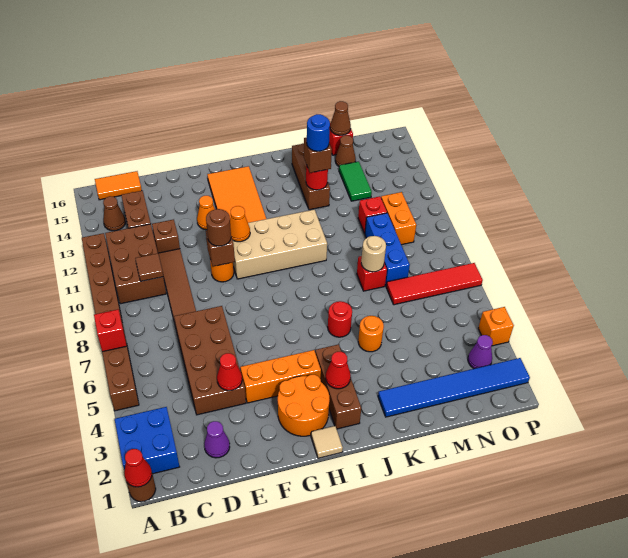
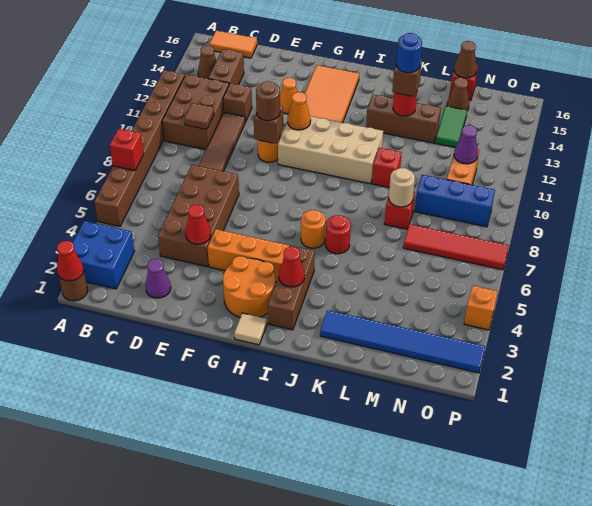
orange 1x1 round brick [358,316,384,352] -> orange 1x1 round brick moved to [301,210,326,248]
brown 1x3 brick [292,143,330,210] -> brown 1x3 brick turned to [366,94,441,143]
blue 1x3 brick [365,213,410,285] -> blue 1x3 brick turned to [415,175,495,227]
red 1x1 brick [358,196,387,233] -> red 1x1 brick moved to [372,148,402,188]
purple 1x1 cone [468,335,493,369] -> purple 1x1 cone moved to [454,125,478,164]

